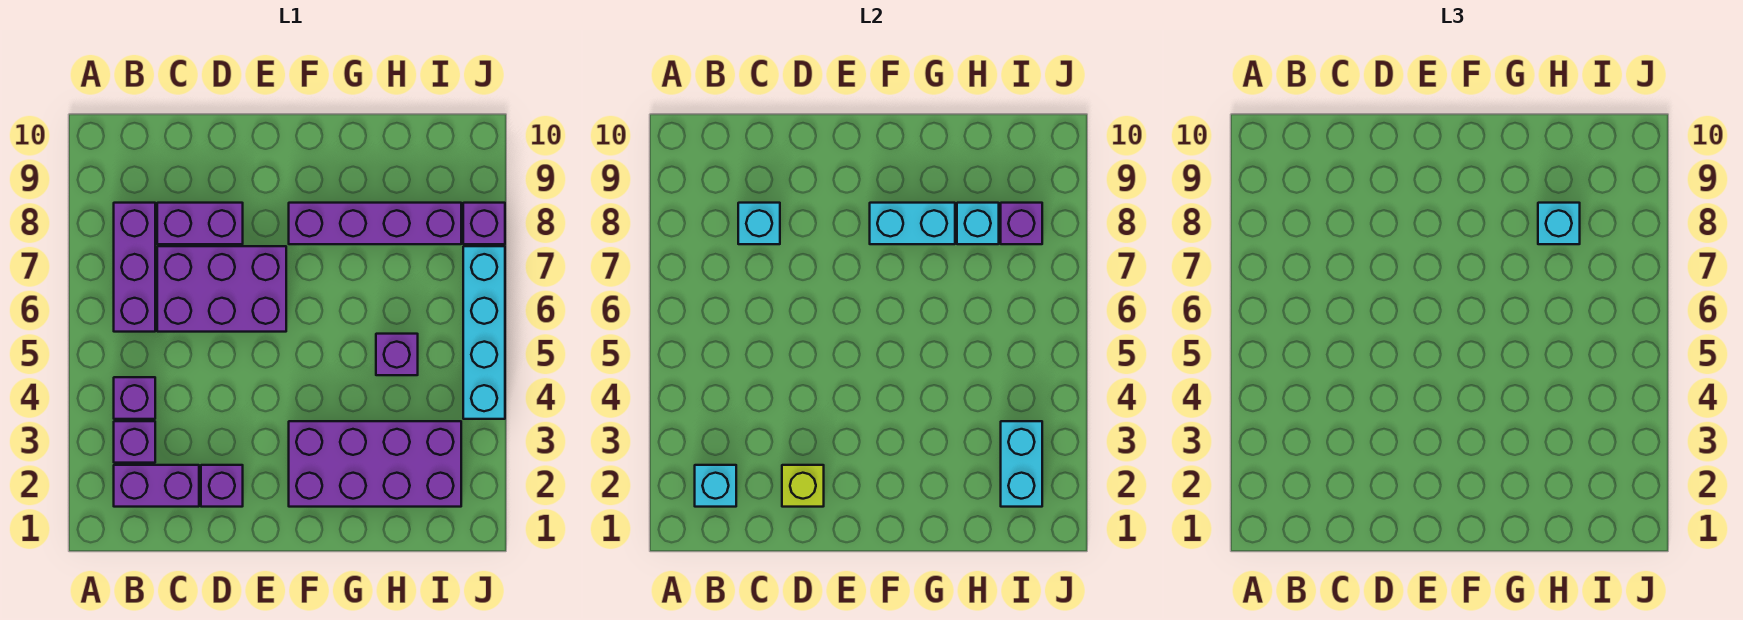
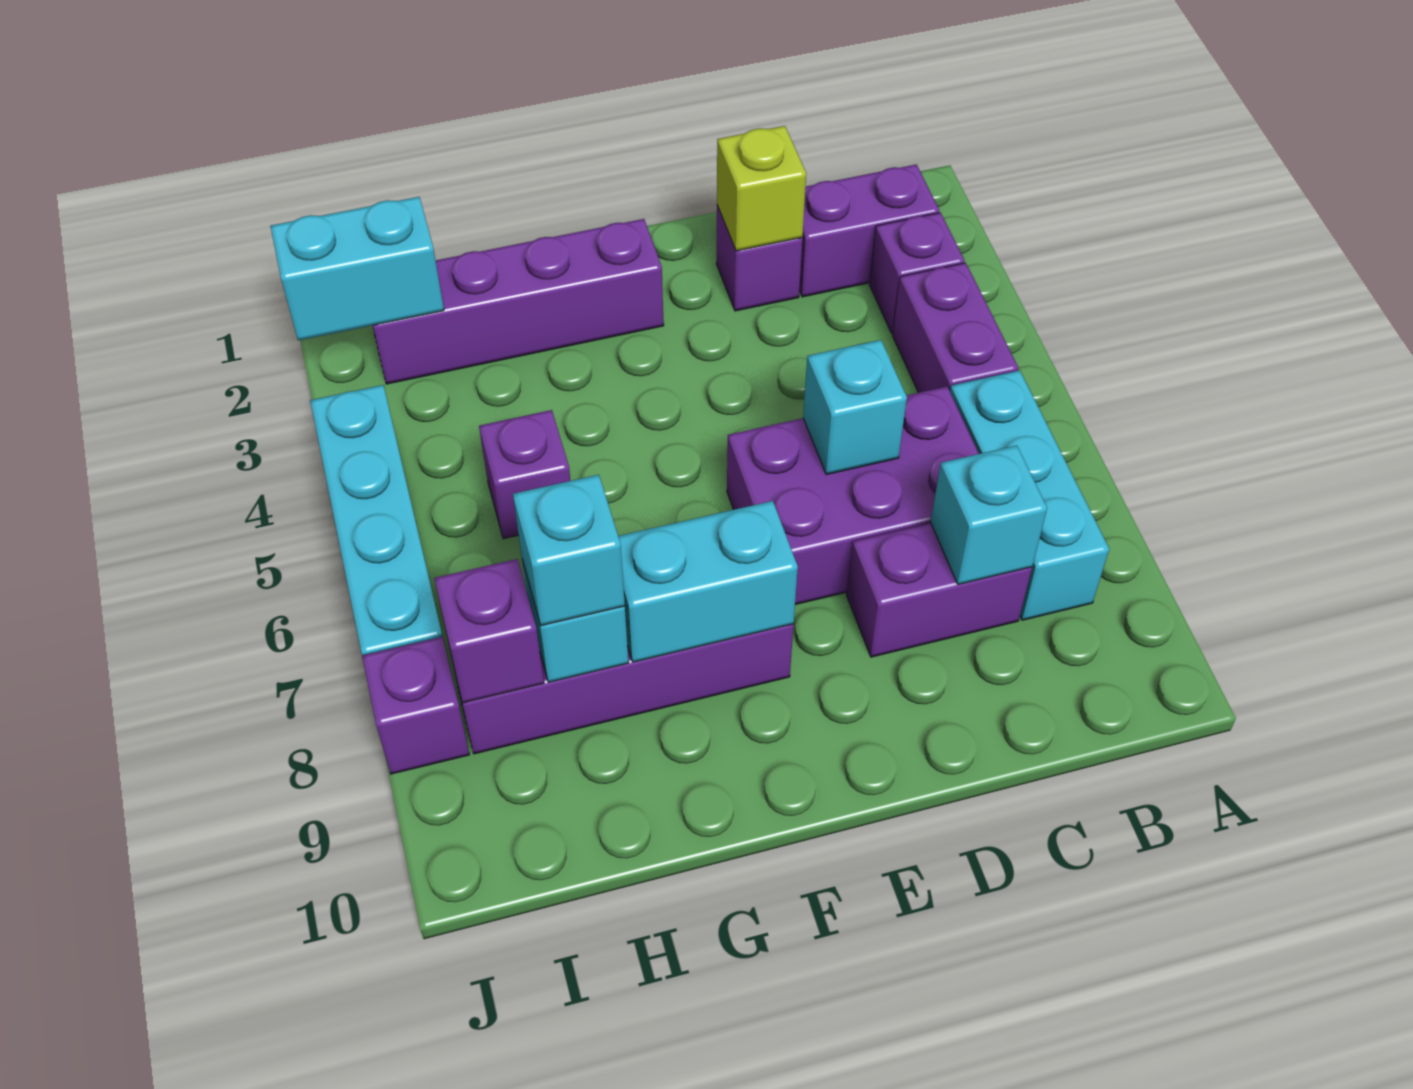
cyan 1x1 brick [695,465,736,507] -> cyan 1x1 brick moved to [803,340,907,475]
purple 1x1 brick [114,377,155,419] -> purple 1x2 brick [893,263,1018,393]
purple 1x3 brick [114,203,155,332] -> cyan 1x3 brick [950,370,1109,620]
purple 2x4 brick [289,421,461,507] -> purple 1x4 brick [373,219,664,384]
cyan 1x2 brick [1001,421,1042,507] -> cyan 1x2 brick turned to [270,197,444,340]

